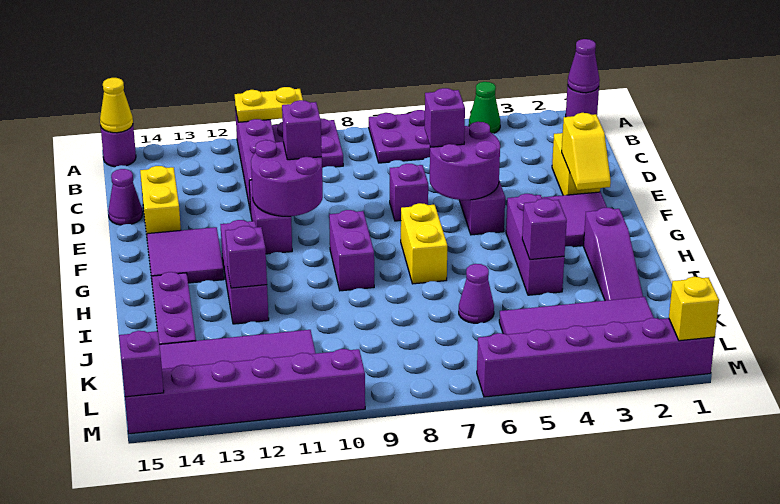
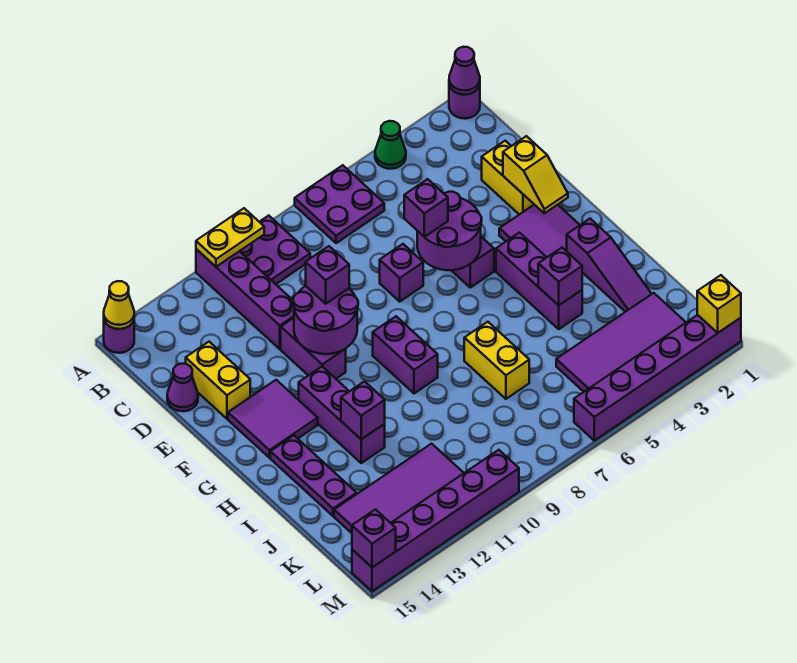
yellow 1x2 brick [401,203,447,284] -> yellow 1x2 brick moved to [464,322,529,399]
purple 1x1 cone [459,264,494,323] -> none

